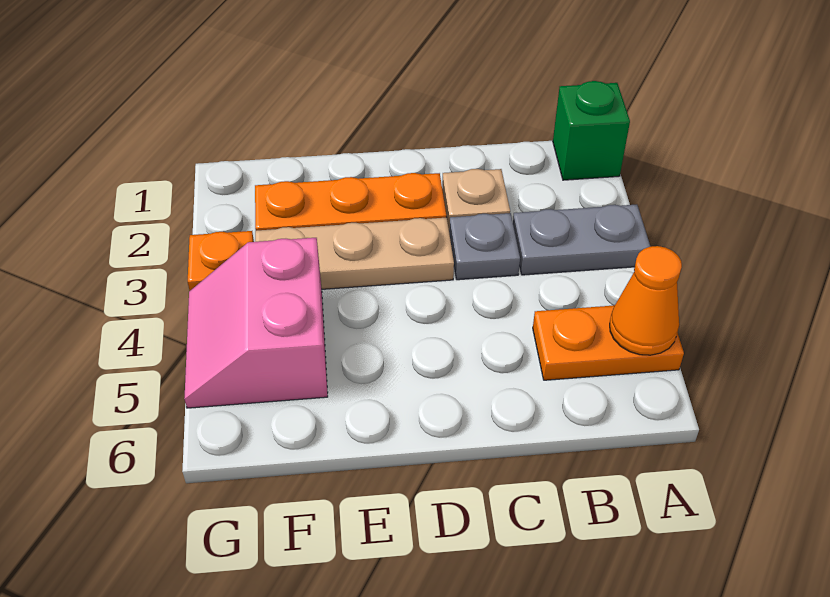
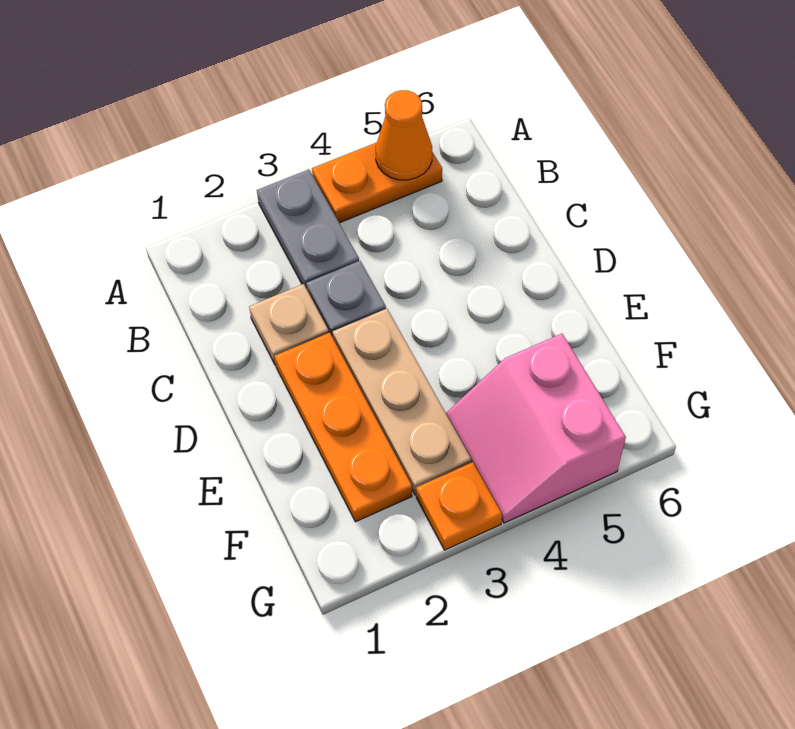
green 1x1 brick [553,81,630,180] -> none
orange 1x2 plate [533,305,684,380] -> orange 1x2 plate turned to [312,143,442,223]
pink 2x2 slope [184,238,328,408] -> pink 2x2 slope turned to [446,334,626,523]

